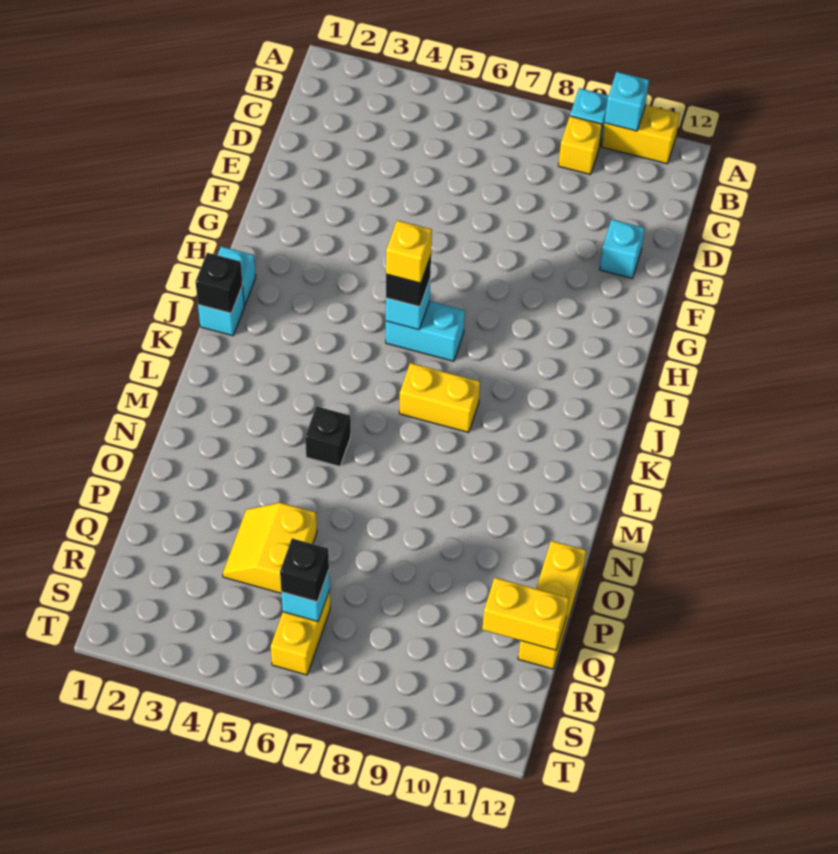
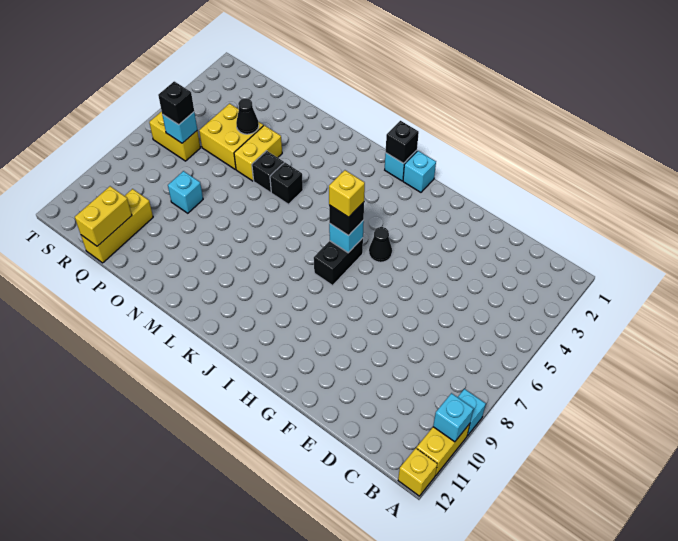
yellow 1x1 brick [558,116,602,175] -> yellow 1x1 brick moved to [398,448,437,496]
cyan 1x1 brick [600,220,645,278] -> cyan 1x1 brick moved to [168,171,203,213]
none -> black 1x1 cone [369,227,392,262]
cyan 1x2 brick [386,301,465,361] -> black 1x2 brick [314,238,363,285]
yellow 1x2 brick [399,363,480,433] -> yellow 1x2 brick moved to [234,125,282,181]
none -> black 1x1 brick [252,151,284,193]
yellow 1x3 brick [518,541,586,669] -> yellow 1x3 brick turned to [81,189,153,263]
yellow 2x2 slope [223,503,317,593] -> yellow 2x2 brick [199,104,263,169]
none -> black 1x1 cone [236,99,259,134]

